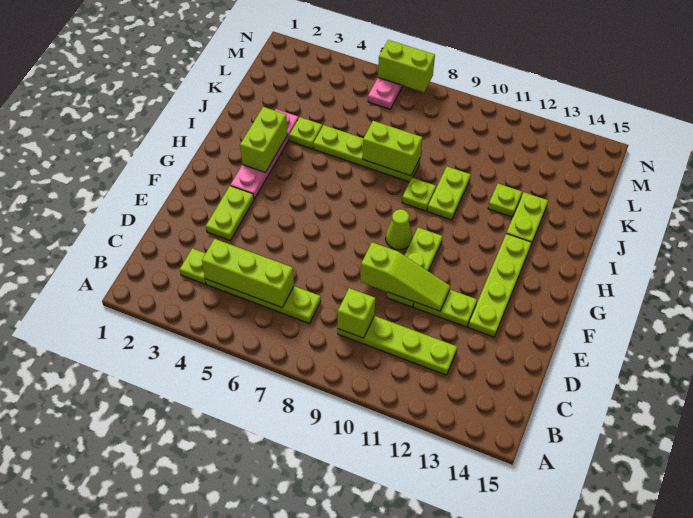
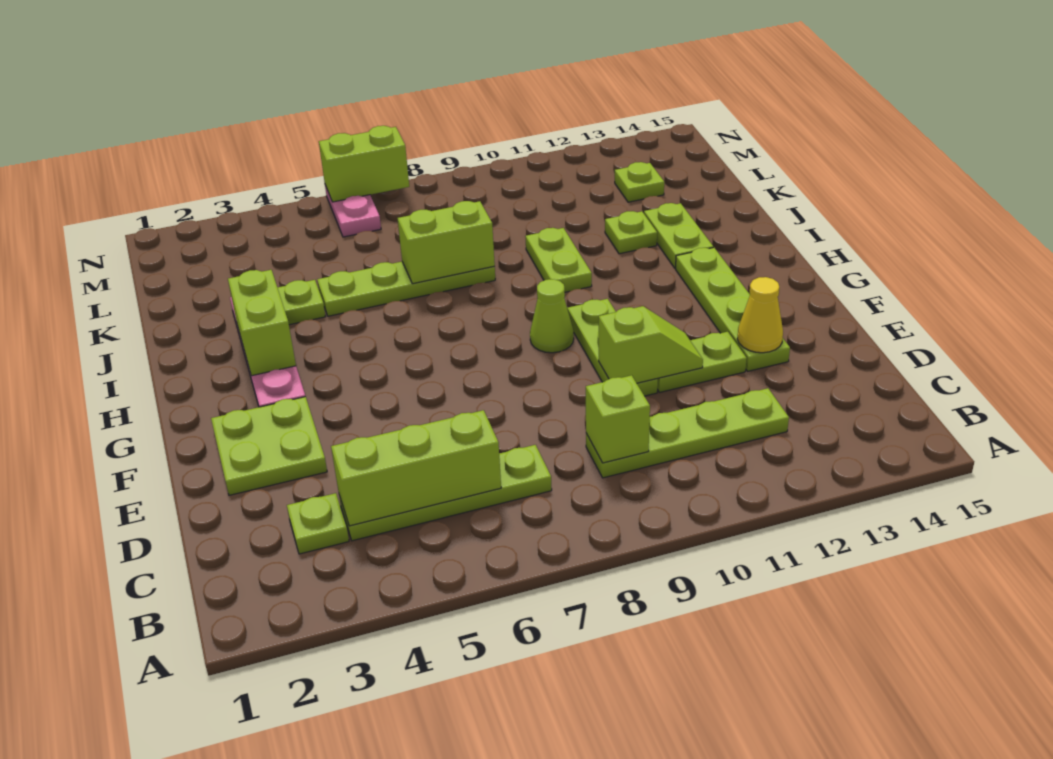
lime 1x2 plate [206,186,254,240] -> lime 2x2 plate [211,397,327,495]
lime 1x3 slope [360,242,450,311] -> lime 1x2 slope [599,306,703,383]
none -> yellow 1x1 cone [737,277,783,353]
lime 1x1 plate [402,178,436,211] -> lime 1x1 plate moved to [615,162,664,202]

